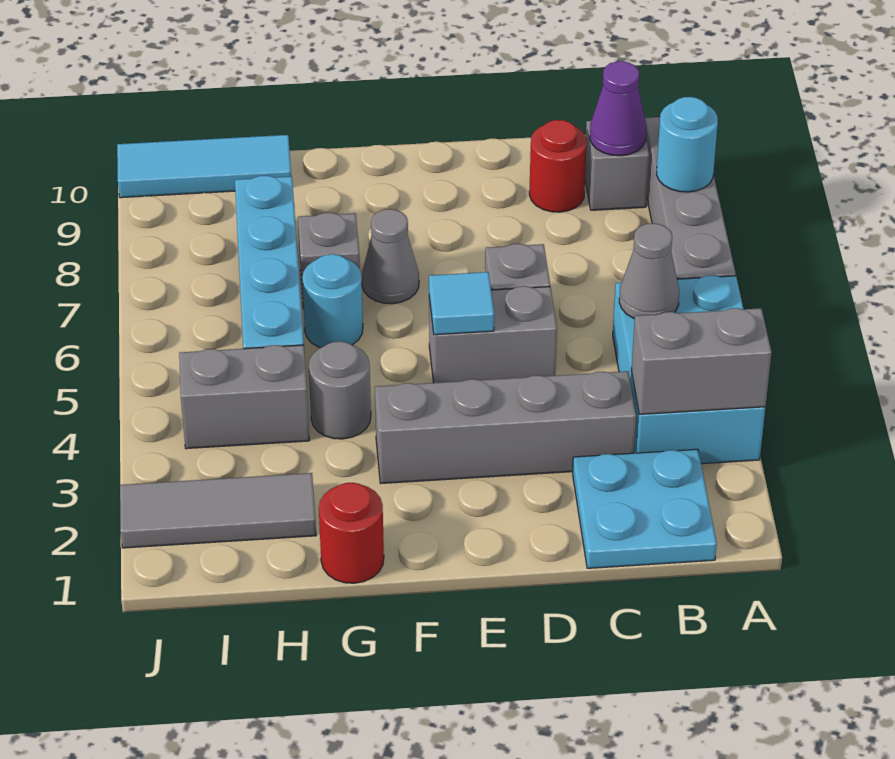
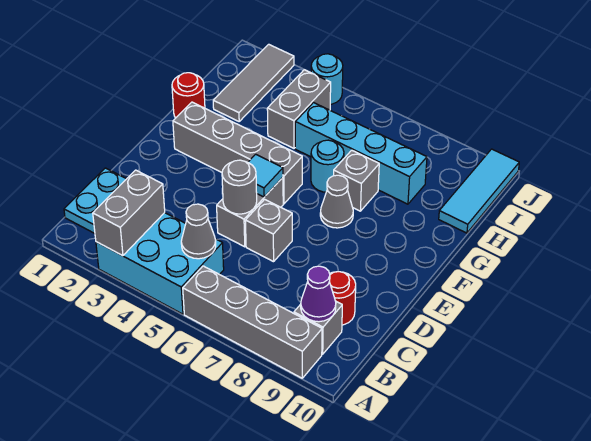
cyan 1x1 round brick [656,97,718,192] -> cyan 1x1 round brick moved to [311,54,343,104]
grey 1x4 brick [375,371,636,483] -> grey 1x4 brick turned to [173,102,302,204]
grey 1x1 round brick [309,341,371,439] -> grey 1x1 round brick moved to [222,160,257,214]

